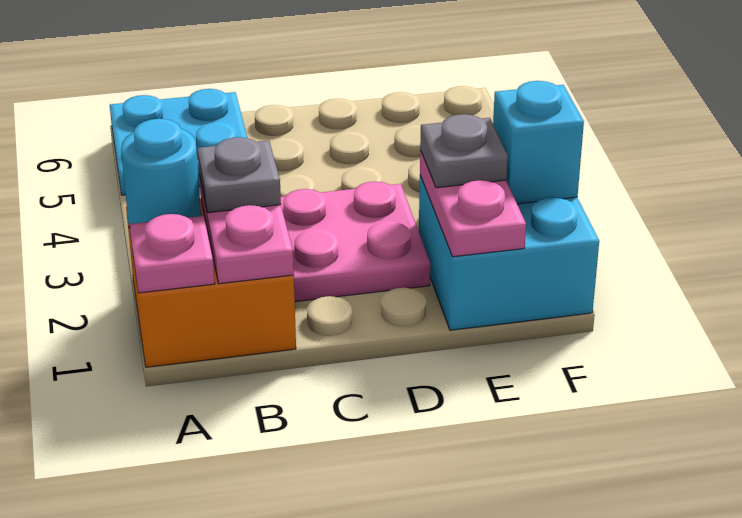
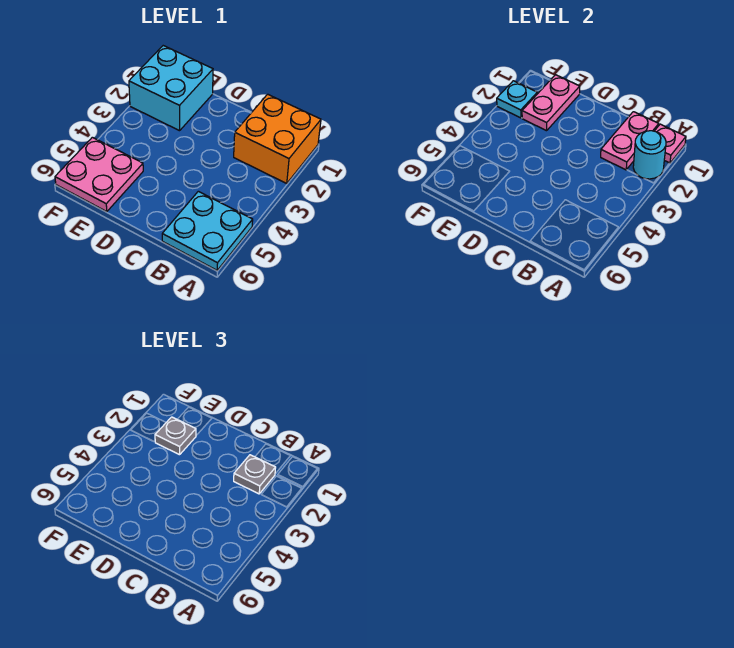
pink 2x2 plate [281,181,430,302] -> pink 2x2 plate moved to [55,137,143,212]
cyan 1x1 brick [493,81,584,204] -> cyan 1x1 plate [497,81,537,118]

